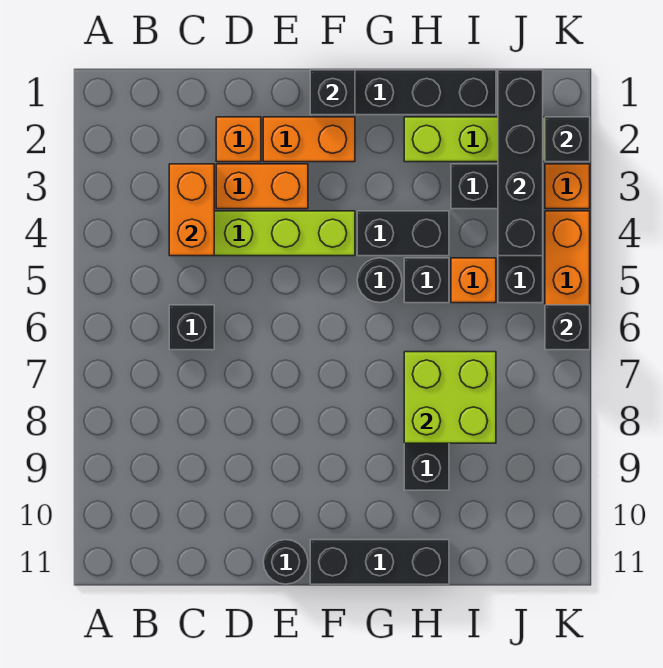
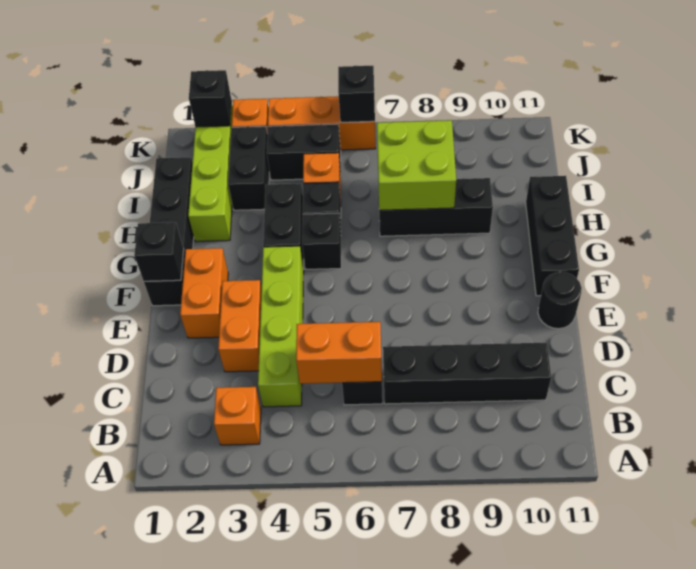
orange 1x2 brick [169,164,214,256] -> orange 1x2 brick moved to [296,322,382,384]
orange 1x1 brick [216,117,261,162] -> orange 1x1 brick moved to [214,387,261,445]
black 1x1 round brick [357,258,402,303] -> black 1x1 brick [302,213,341,269]
black 1x4 brick [498,70,543,256] -> black 1x4 brick moved to [383,343,551,404]

